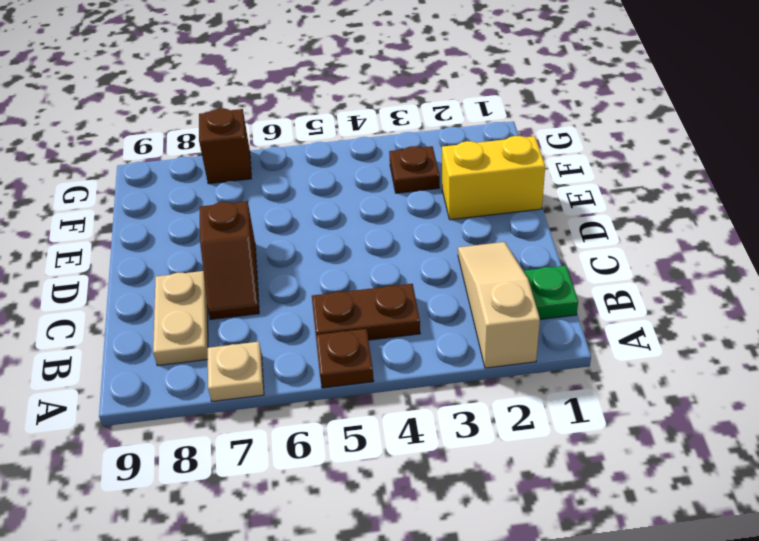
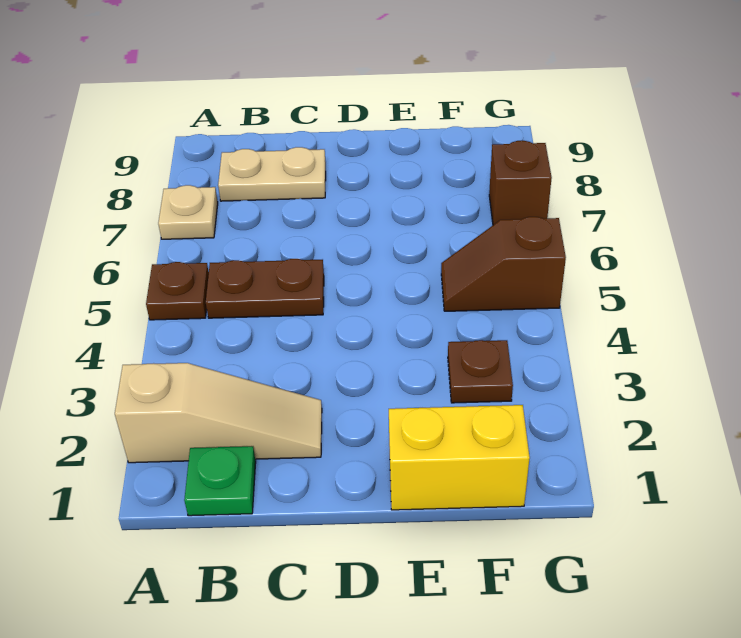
brown 1x2 plate [312,284,420,340] -> brown 1x2 plate turned to [206,259,324,318]
brown 1x2 slope [200,201,259,319] -> brown 1x2 slope moved to [441,217,566,311]
yellow 1x2 brick [442,136,545,220] -> yellow 1x2 brick turned to [389,405,530,510]

